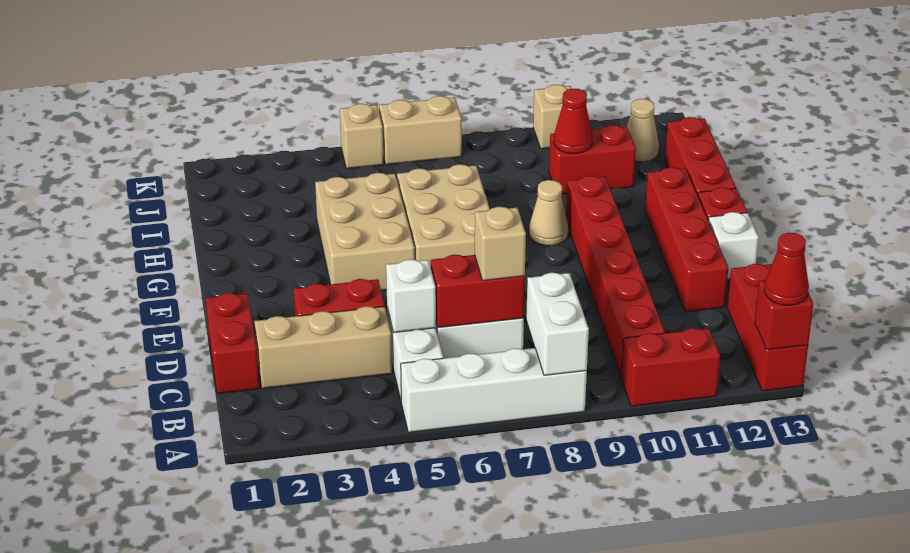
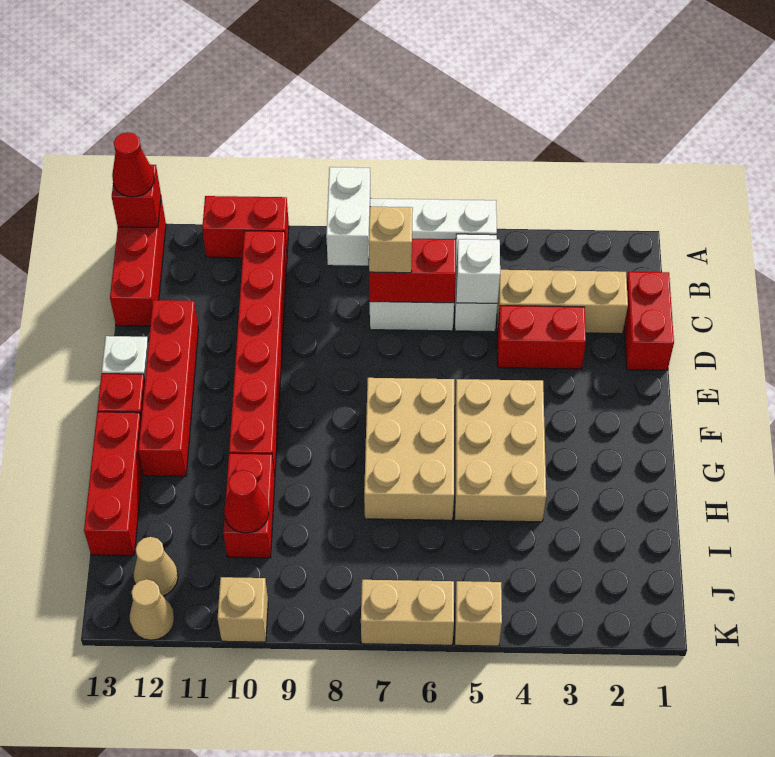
tan 1x1 cone [529,180,568,246] -> tan 1x1 cone moved to [129,579,174,640]
red 1x2 brick [549,125,636,194] -> red 1x2 brick turned to [223,453,275,558]

